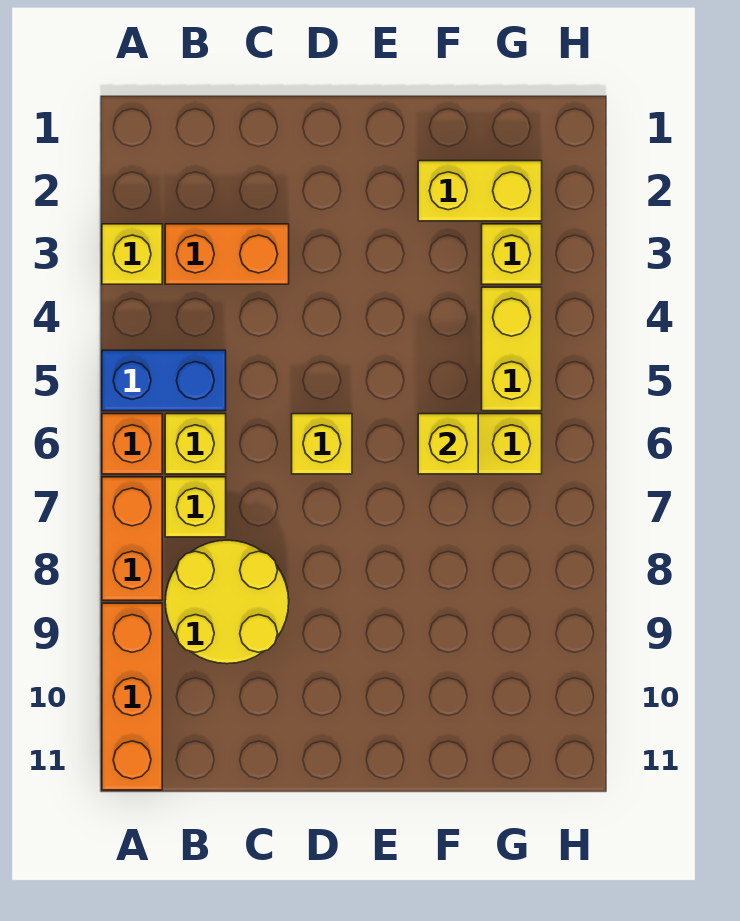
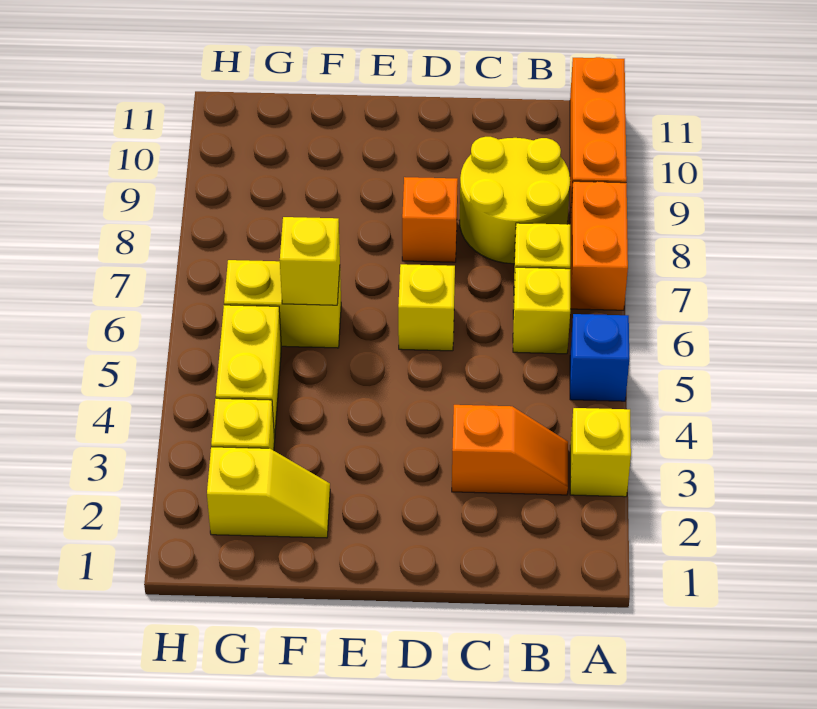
blue 1x2 brick [102,350,226,411] -> blue 1x1 brick [570,314,629,401]
orange 1x1 brick [102,414,162,474] -> orange 1x1 brick moved to [402,177,458,262]
orange 1x2 brick [165,224,289,284] -> orange 1x2 slope [452,405,568,495]
yellow 1x2 brick [418,161,542,221] -> yellow 1x2 slope [207,447,330,538]

